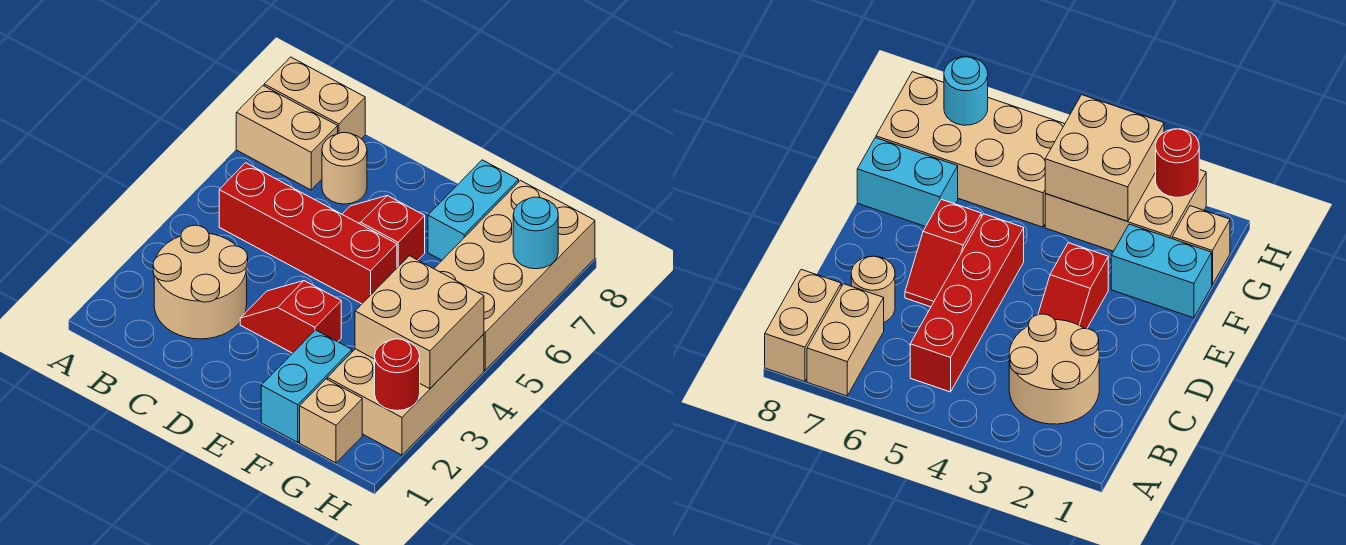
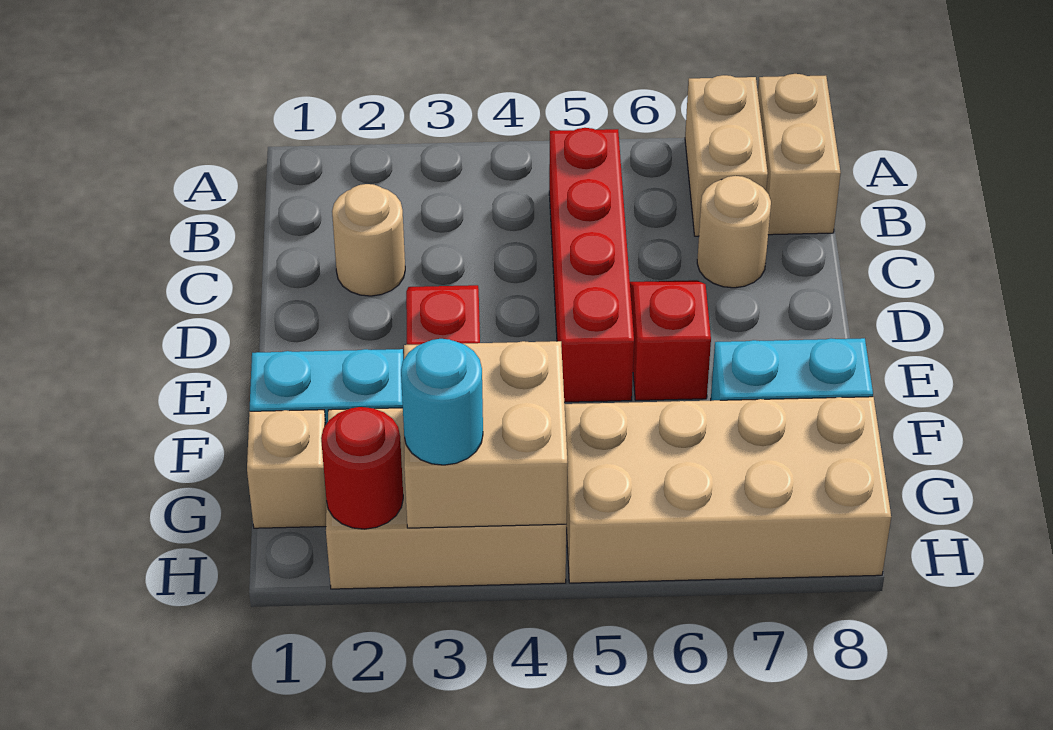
tan 2x2 round brick [153,225,248,339] -> tan 1x1 round brick [332,184,405,296]
cyan 1x1 round brick [513,197,558,269] -> cyan 1x1 round brick moved to [401,339,483,465]

